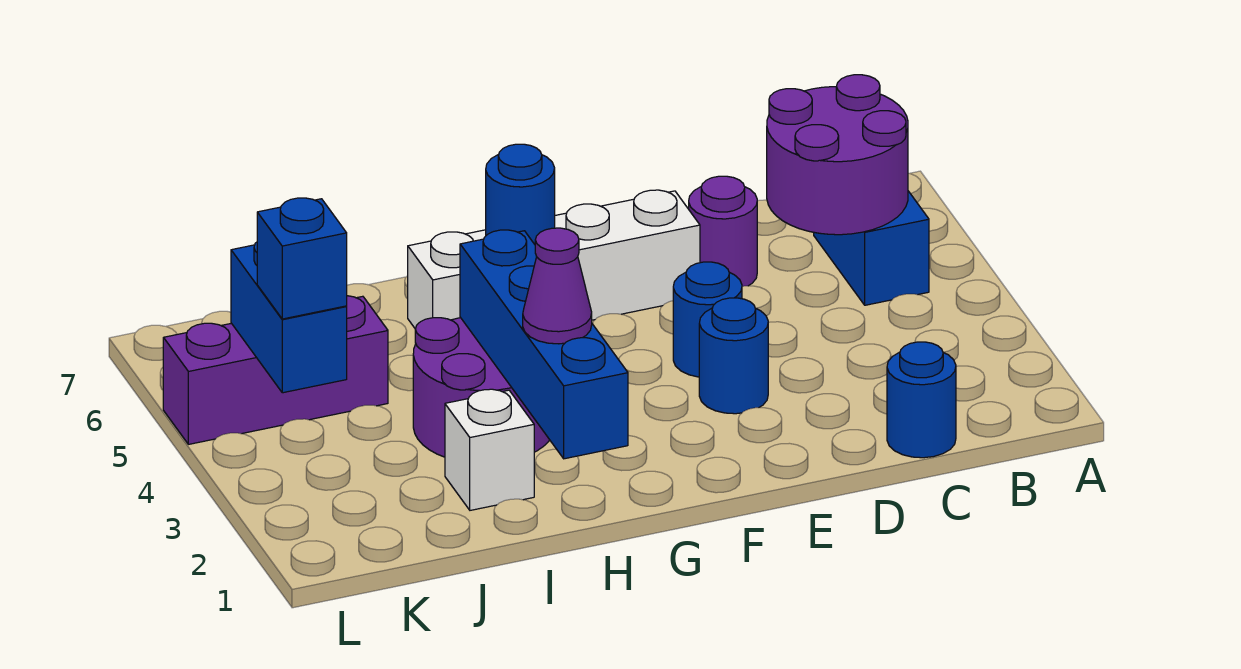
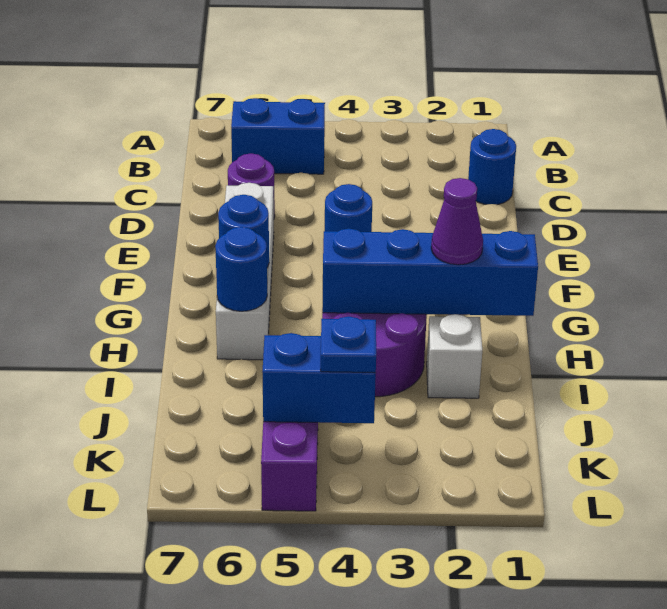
purple 2x2 round brick [767,75,908,235] -> none
blue 1x1 round brick [699,298,768,414] -> blue 1x1 round brick moved to [215,227,267,311]
blue 1x1 brick [257,198,347,319] -> blue 1x1 plate [321,316,376,373]

